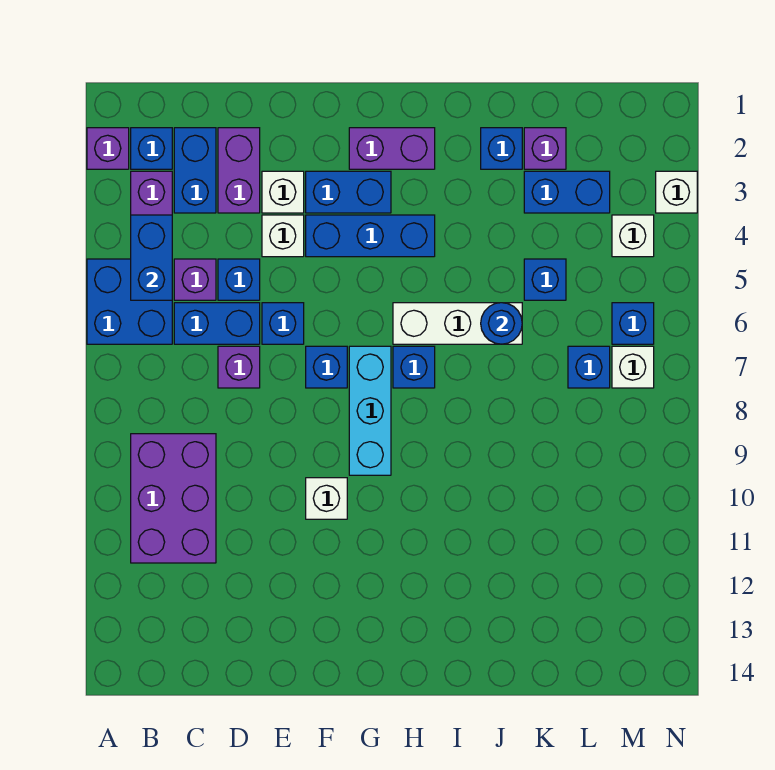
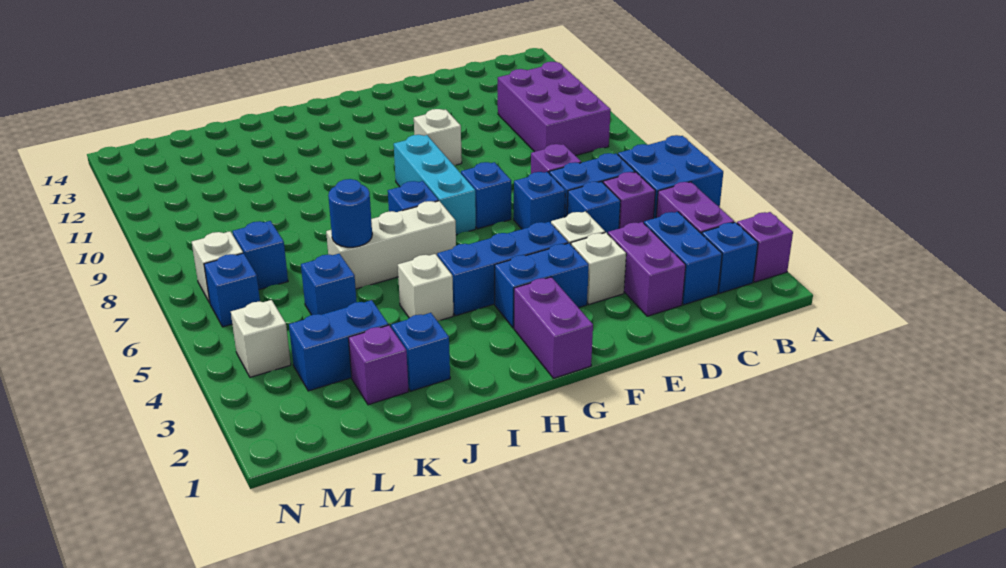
blue 1x2 brick [131,215,172,300] -> none
purple 1x2 brick [349,128,435,169] -> purple 1x2 brick turned to [514,277,593,378]
white 1x1 brick [656,171,697,213] -> white 1x1 brick moved to [398,254,453,321]

